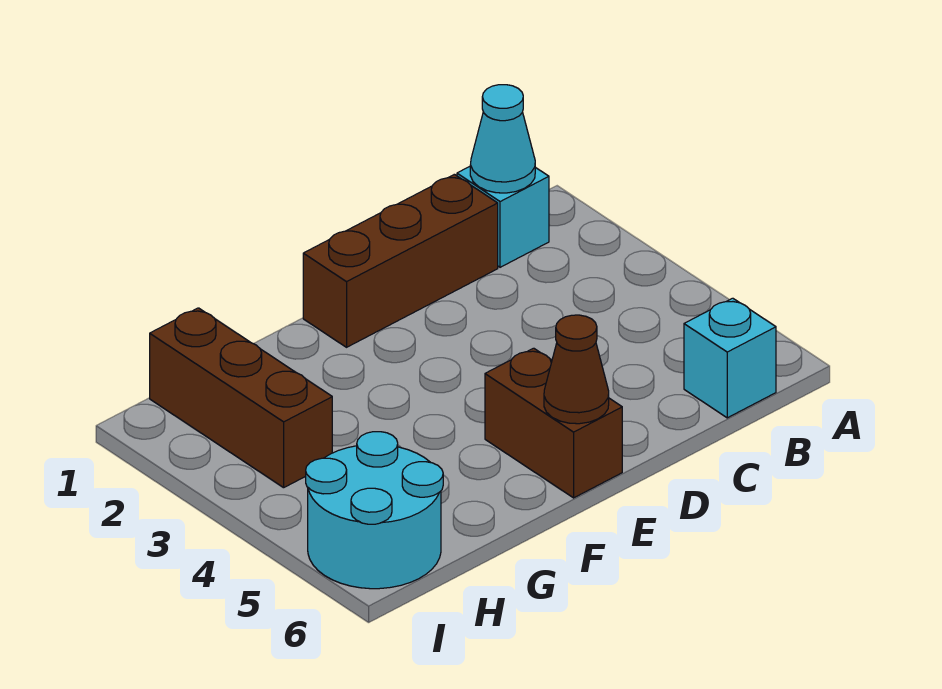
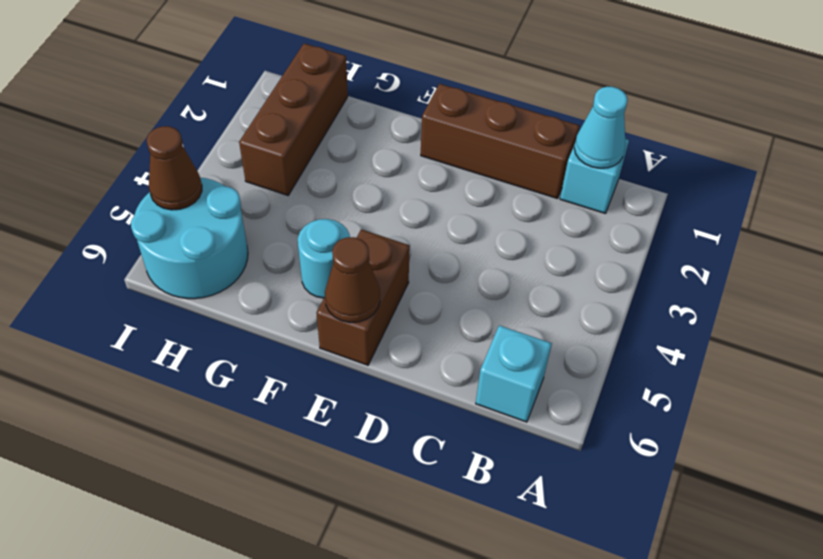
none -> cyan 1x1 round brick [298,219,350,298]
none -> brown 1x1 cone [147,126,202,210]

